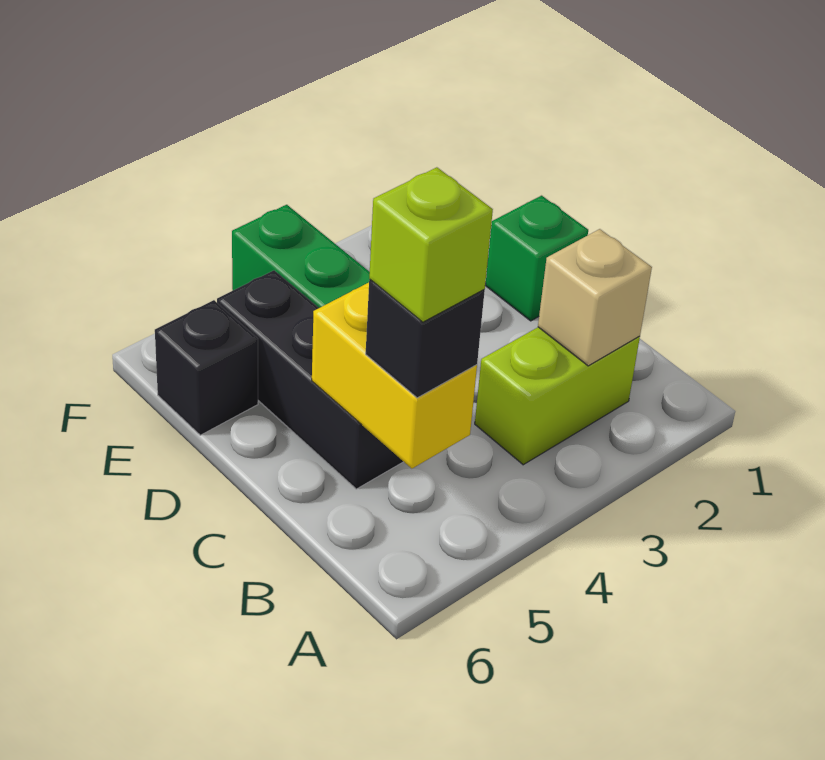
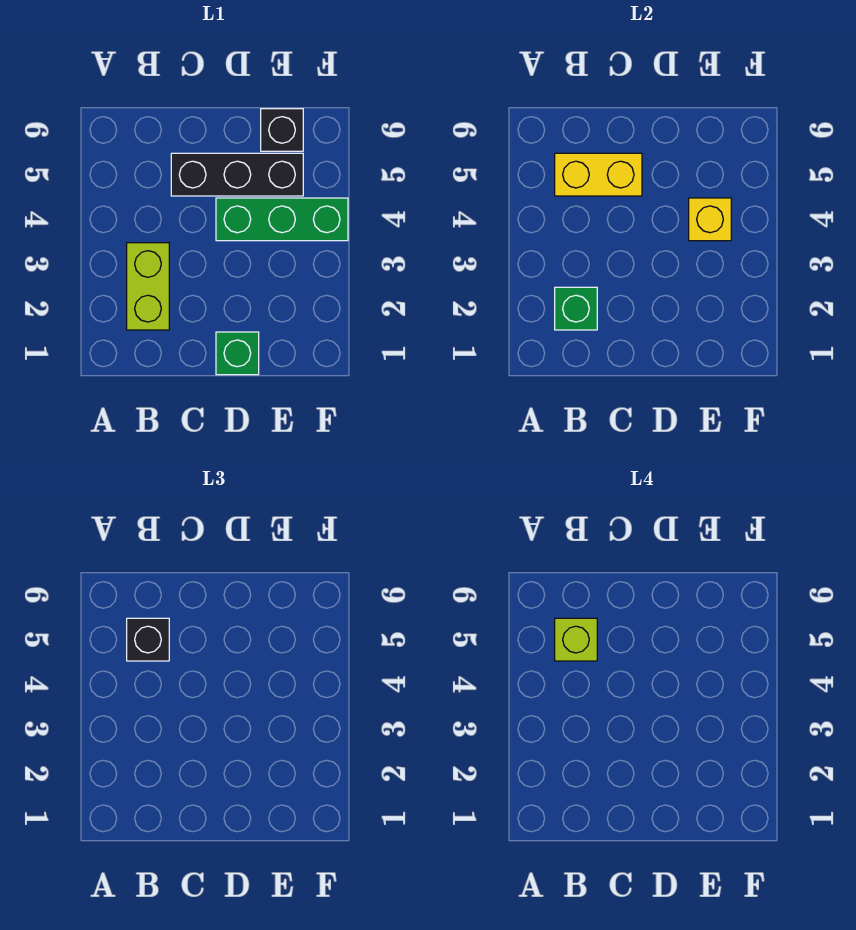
tan 1x1 brick [538,229,652,366] -> green 1x1 brick [555,287,597,330]
none -> yellow 1x1 brick [689,198,731,241]

